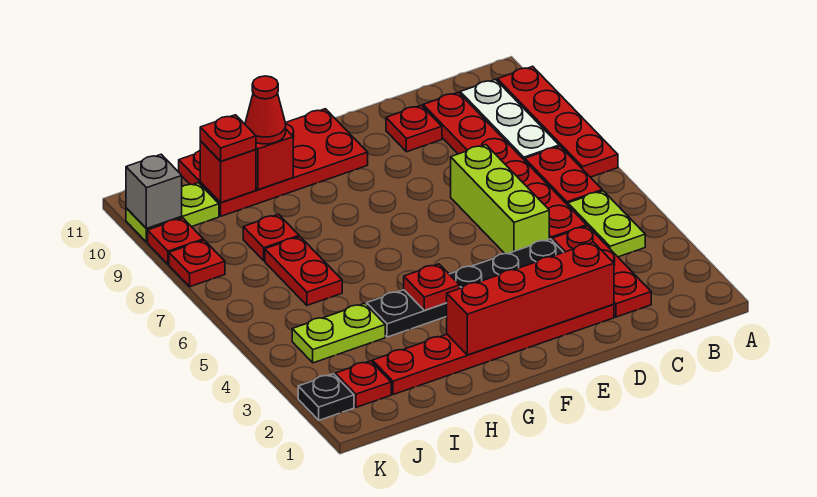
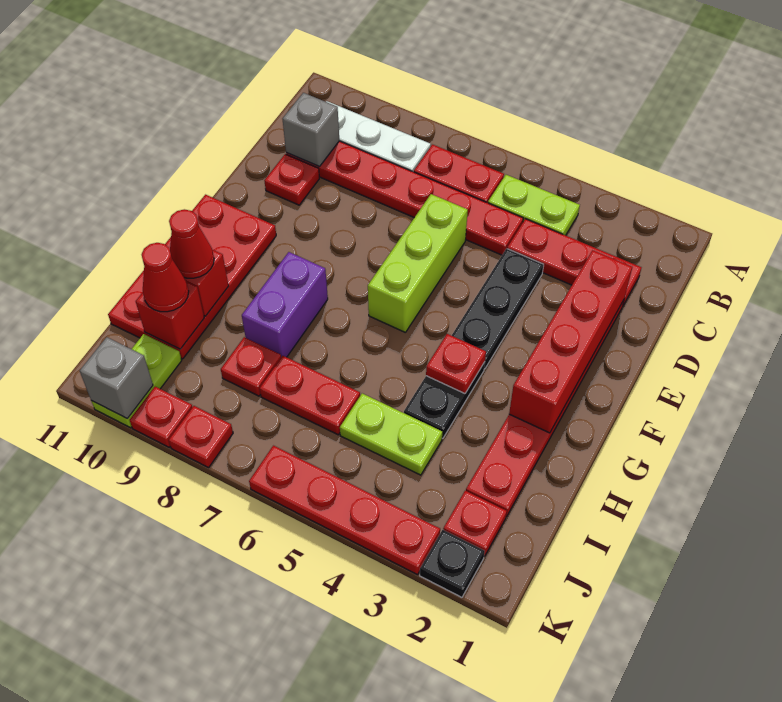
red 1x4 plate [497,66,618,177] -> red 1x4 plate moved to [249,446,440,575]
none -> grey 1x1 brick [283,93,339,166]
lime 1x3 brick [451,145,549,254] -> lime 1x3 brick turned to [368,194,468,333]
none -> purple 1x2 brick [242,252,328,357]
lime 1x2 plate [292,303,385,363] -> lime 1x2 plate turned to [340,393,442,475]
red 1x1 plate [200,115,256,161] -> red 1x1 cone [142,243,189,312]

